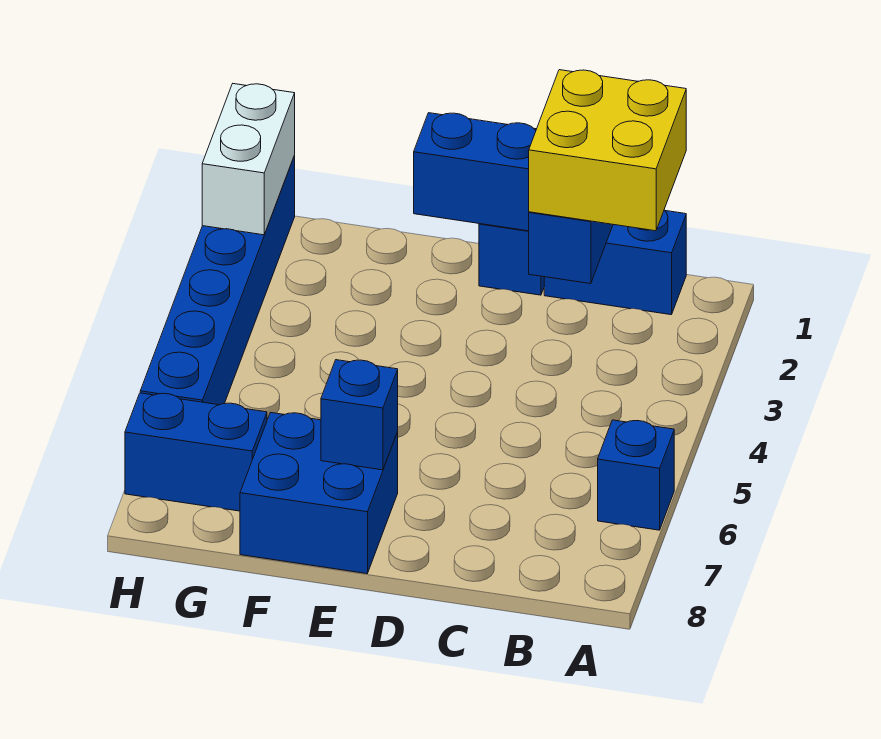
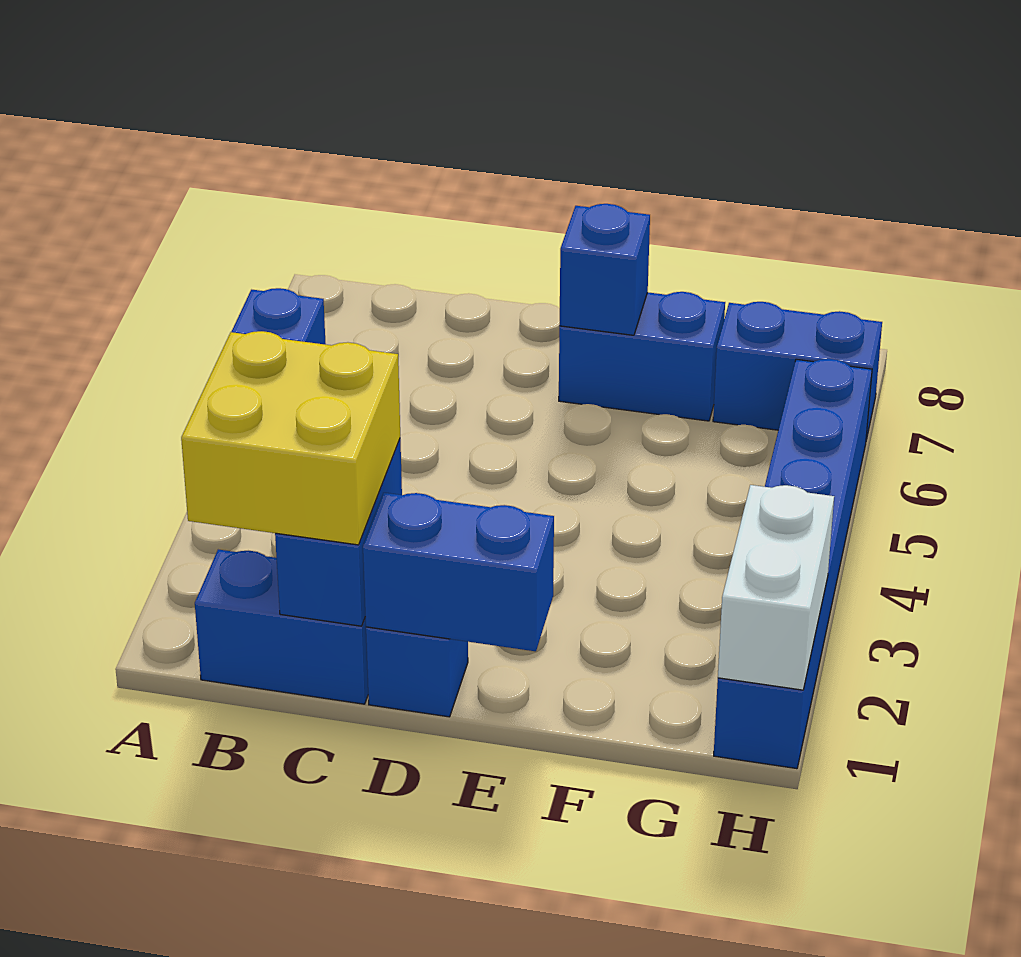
blue 2x2 brick [240,413,398,574] -> blue 1x2 brick [559,292,725,421]

